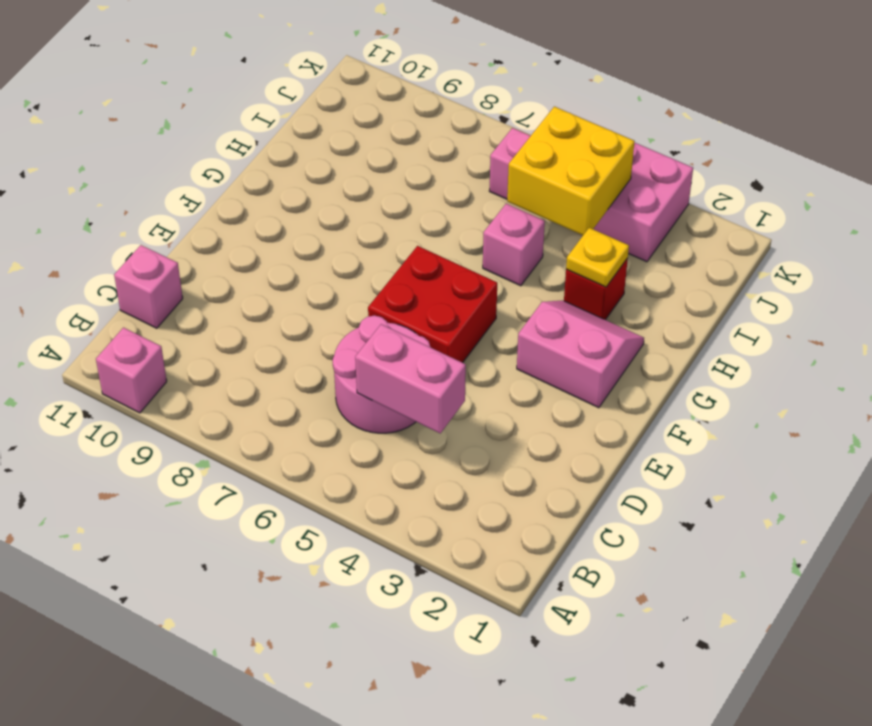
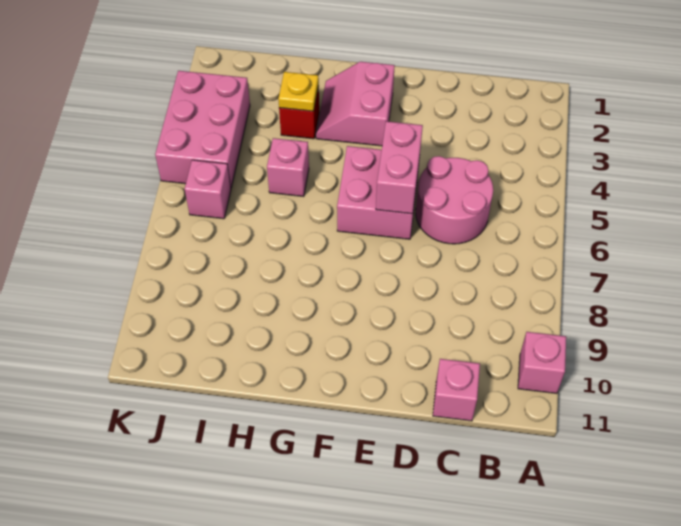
pink 1x2 brick [355,324,466,433] -> pink 1x2 brick moved to [376,121,423,214]
red 2x2 brick [368,246,497,363] -> pink 2x2 brick [337,146,420,239]
yellow 2x2 brick [507,106,635,235] -> none

